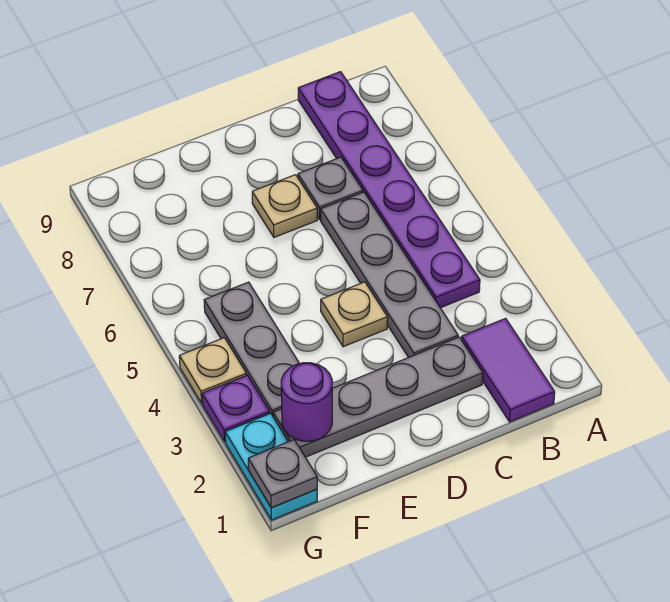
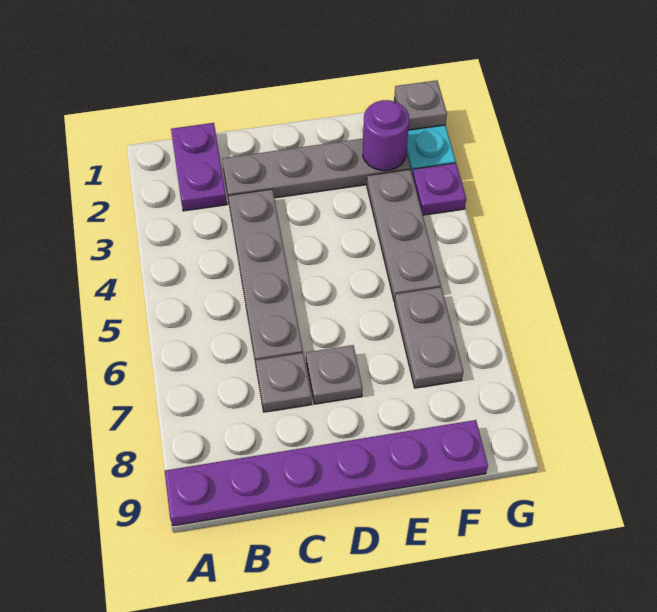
purple 1x2 tile [462,318,555,422] -> purple 1x2 plate [171,123,227,211]
purple 1x6 plate [298,72,480,308] -> purple 1x6 plate turned to [165,420,488,526]
tan 1x1 plate [321,282,388,347] -> none
tan 1x1 plate [252,175,317,237] -> grey 1x1 plate [306,345,363,404]
none -> grey 1x2 plate [395,287,463,388]
tan 1x1 plate [179,338,246,403] -> none

